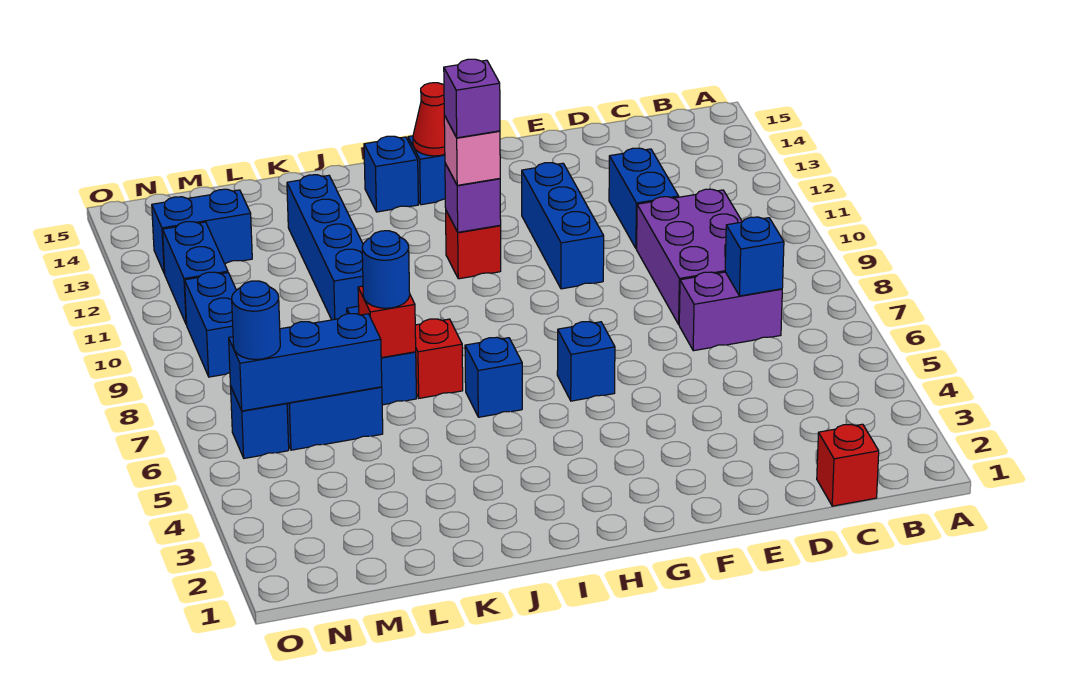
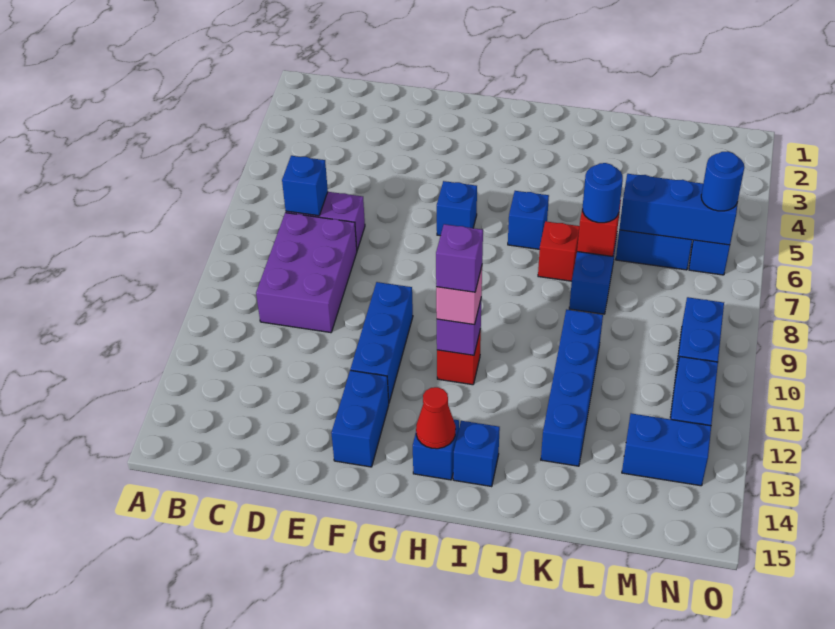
red 1x1 brick [817,424,879,506] -> none
blue 1x2 brick [609,148,679,249] -> blue 1x2 brick moved to [331,370,389,467]

